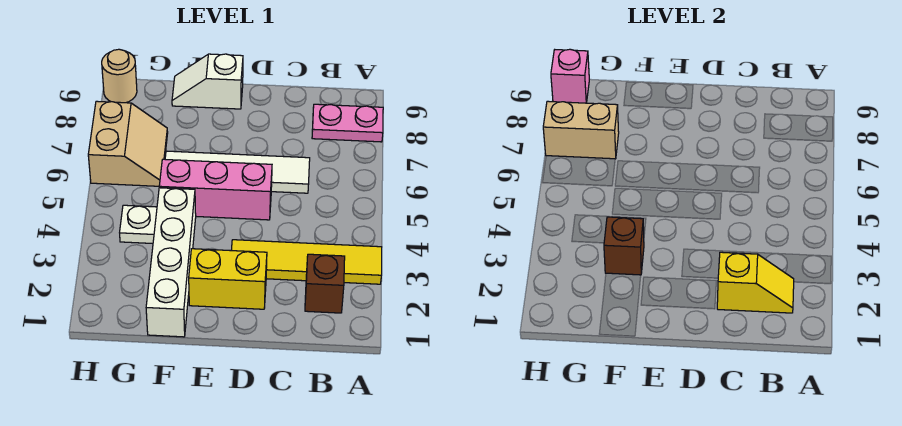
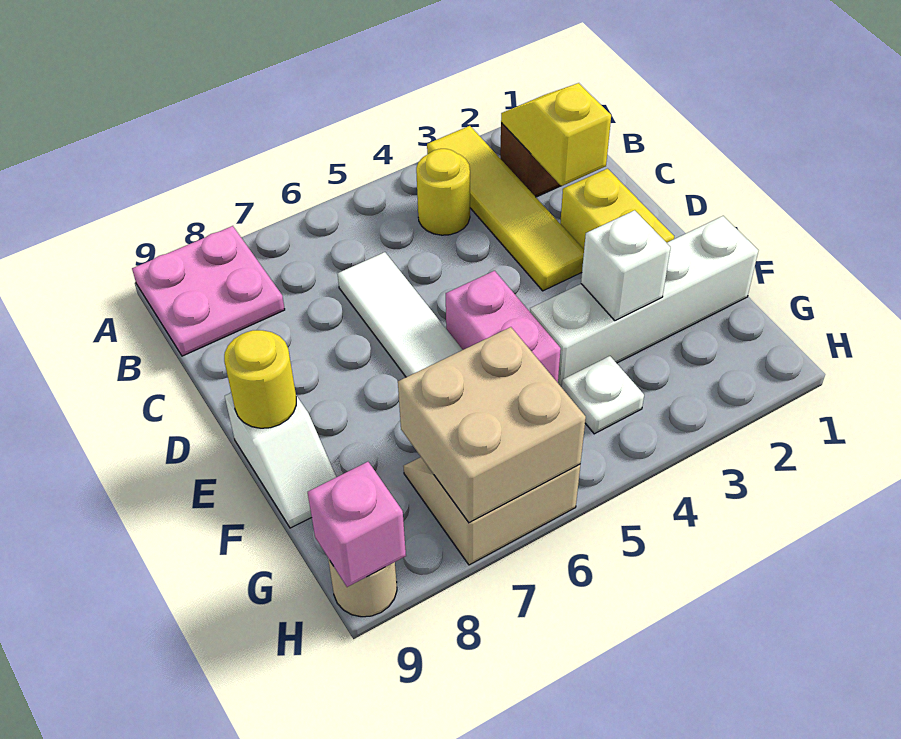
pink 1x2 plate [312,104,383,142] -> pink 2x2 plate [132,226,285,356]
none -> yellow 1x1 round brick [416,149,470,235]
pink 1x3 brick [159,159,272,220] -> pink 1x2 brick [446,271,561,383]
none -> yellow 1x1 round brick [224,330,296,428]
brown 1x1 brick [604,217,644,275] -> white 1x1 brick [581,210,671,321]
tan 1x2 brick [543,101,619,159] -> tan 2x2 brick [398,327,586,523]

